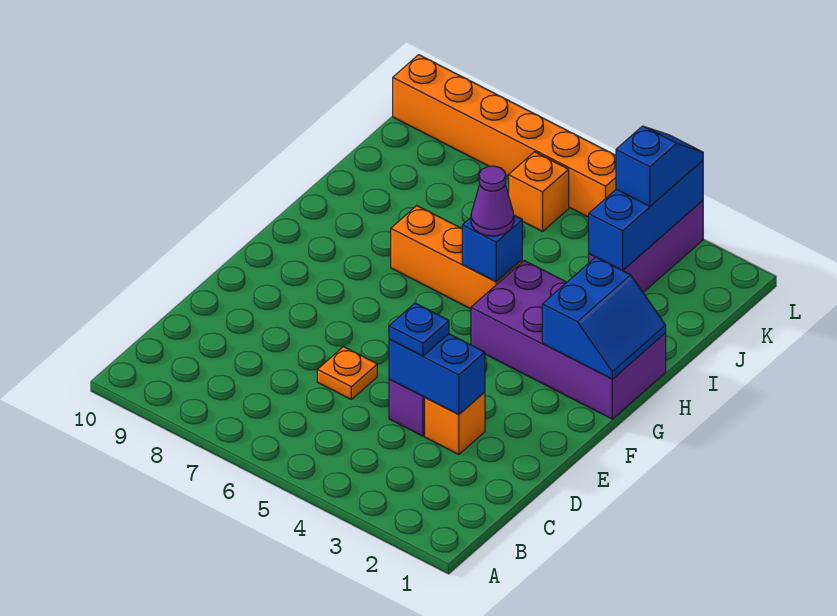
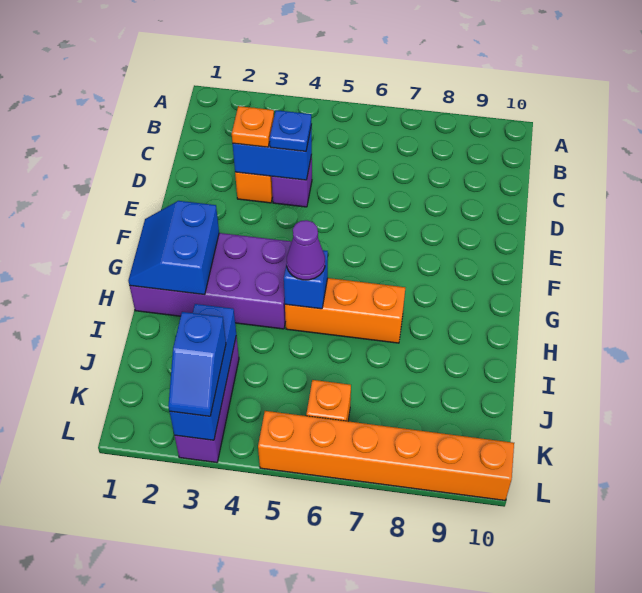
orange 1x1 plate [317,347,377,399] -> orange 1x1 plate moved to [232,106,274,147]

